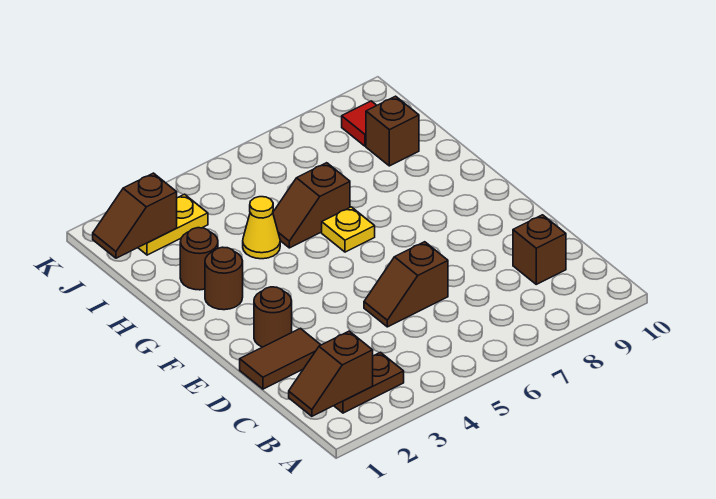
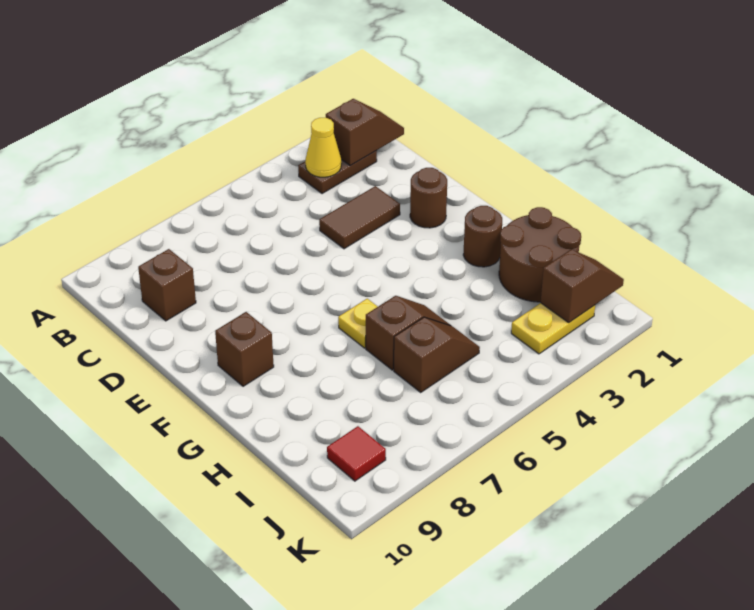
brown 1x2 tile [240,328,320,389] -> brown 1x2 tile moved to [319,186,400,249]
brown 1x2 slope [364,242,448,327] -> brown 1x2 slope moved to [394,317,480,392]
brown 1x1 round brick [180,228,218,290] -> brown 2x2 round brick [499,207,581,302]
yellow 1x1 cone [243,197,280,259] -> yellow 1x1 cone moved to [305,118,341,177]
brown 1x1 brick [366,96,419,166] -> brown 1x1 brick moved to [215,312,274,386]

